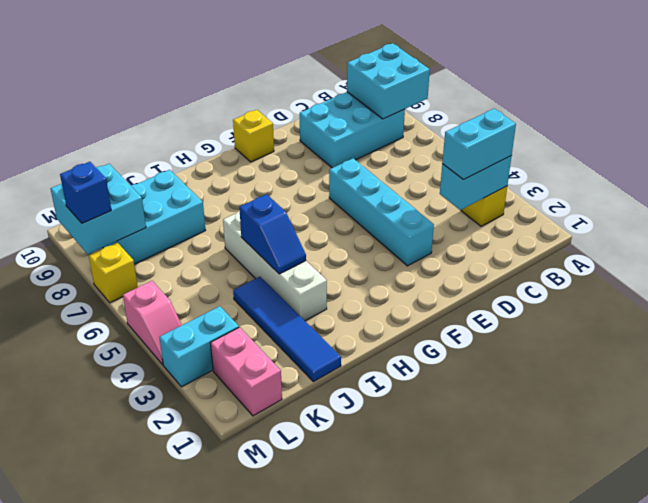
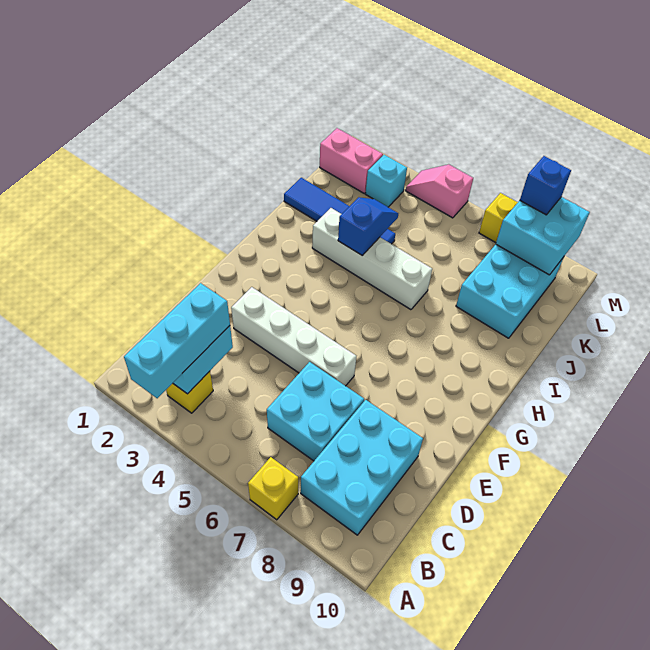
cyan 2x2 brick [347,43,430,119] -> cyan 2x2 brick moved to [267,362,364,461]
cyan 1x2 brick [442,109,516,180] -> cyan 1x3 brick [124,283,230,398]
cyan 1x4 brick [329,158,434,266] -> white 1x4 brick [231,287,356,386]
yellow 1x1 brick [233,110,274,162] -> yellow 1x1 brick moved to [248,457,298,520]
blue 1x2 slope [239,194,306,274] -> blue 1x2 slope turned to [338,197,398,256]
cyan 1x2 brick [159,306,239,387] -> cyan 1x1 brick [366,155,407,207]

